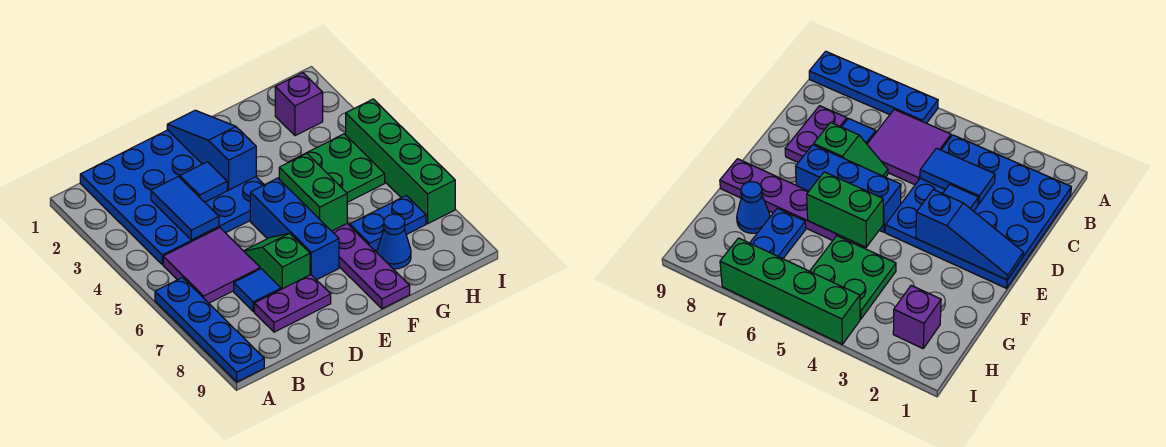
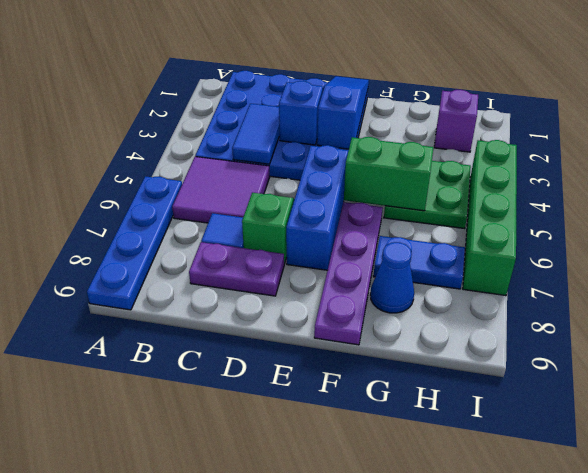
blue 1x1 tile [180,162,227,202] -> blue 1x1 brick [279,81,323,145]
green 1x2 brick [279,153,347,231] -> green 1x2 brick turned to [344,137,434,211]

